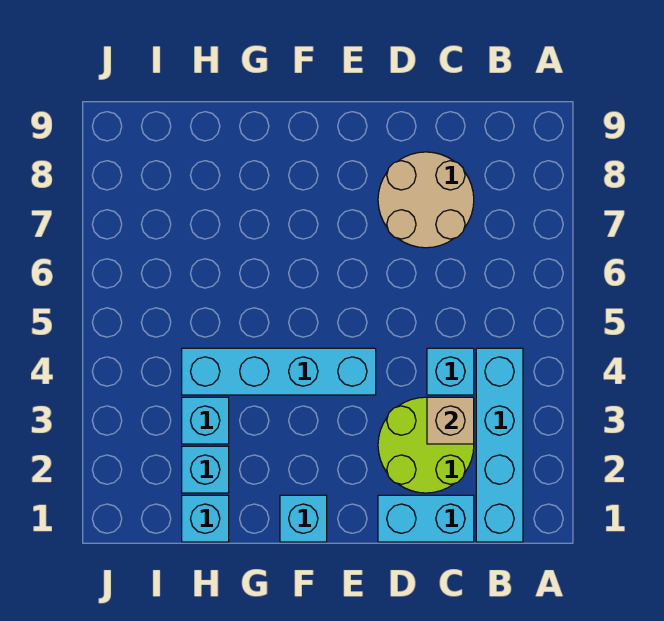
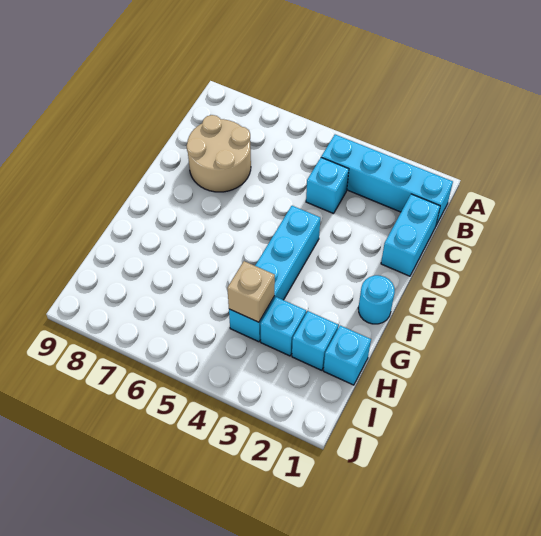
lime 2x2 round brick [378,397,474,493] -> none
tan 1x1 brick [427,397,474,444] -> tan 1x1 brick moved to [227,261,275,322]
cyan 1x1 brick [280,495,327,542] -> cyan 1x1 round brick [358,275,395,324]

